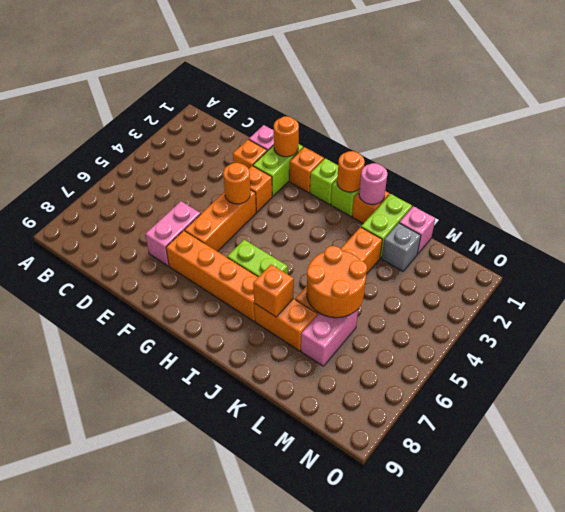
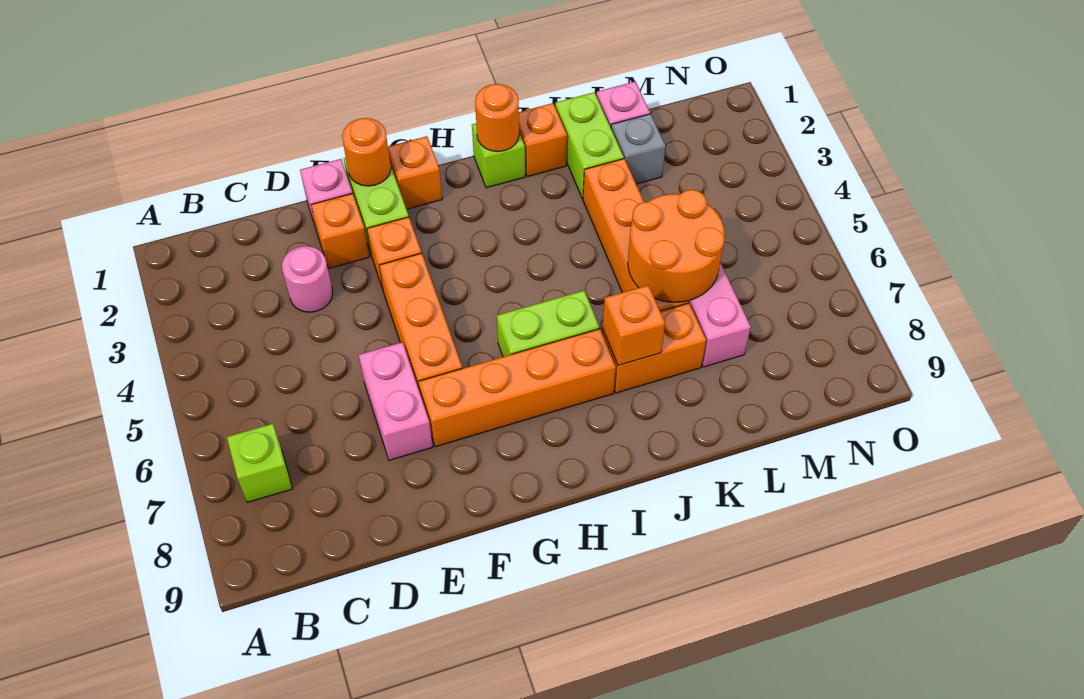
orange 1x1 round brick [223,163,250,204] -> none
lime 1x1 brick [310,158,338,204] -> lime 1x1 brick moved to [227,424,292,502]
pink 1x1 round brick [359,163,388,205] -> pink 1x1 round brick moved to [282,246,333,312]

